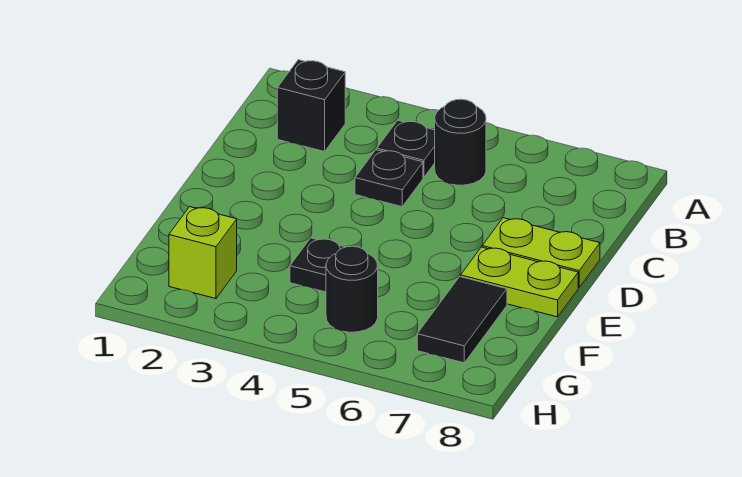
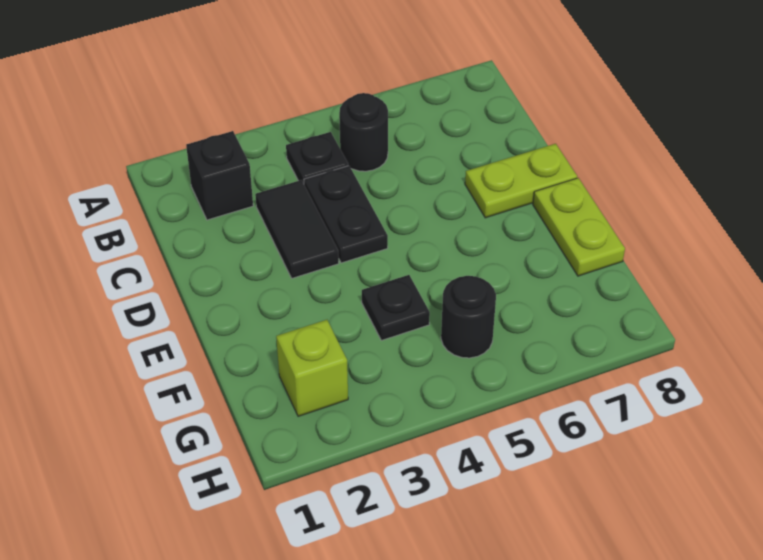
black 1x1 plate [355,150,423,207] -> black 1x2 plate [304,166,388,263]
lime 1x2 plate [461,247,578,317] -> lime 1x2 plate turned to [533,178,625,276]
black 1x2 tile [417,277,507,363] -> black 1x2 tile moved to [255,180,339,278]

